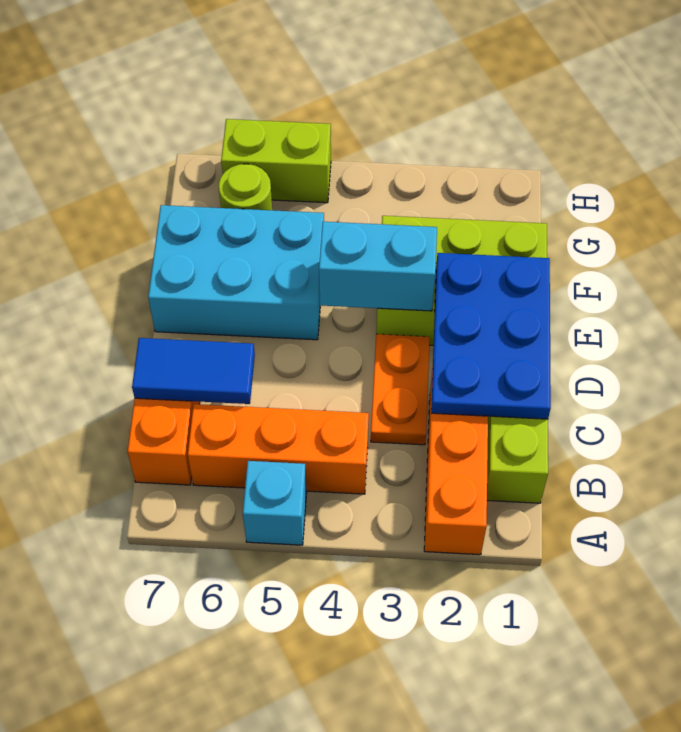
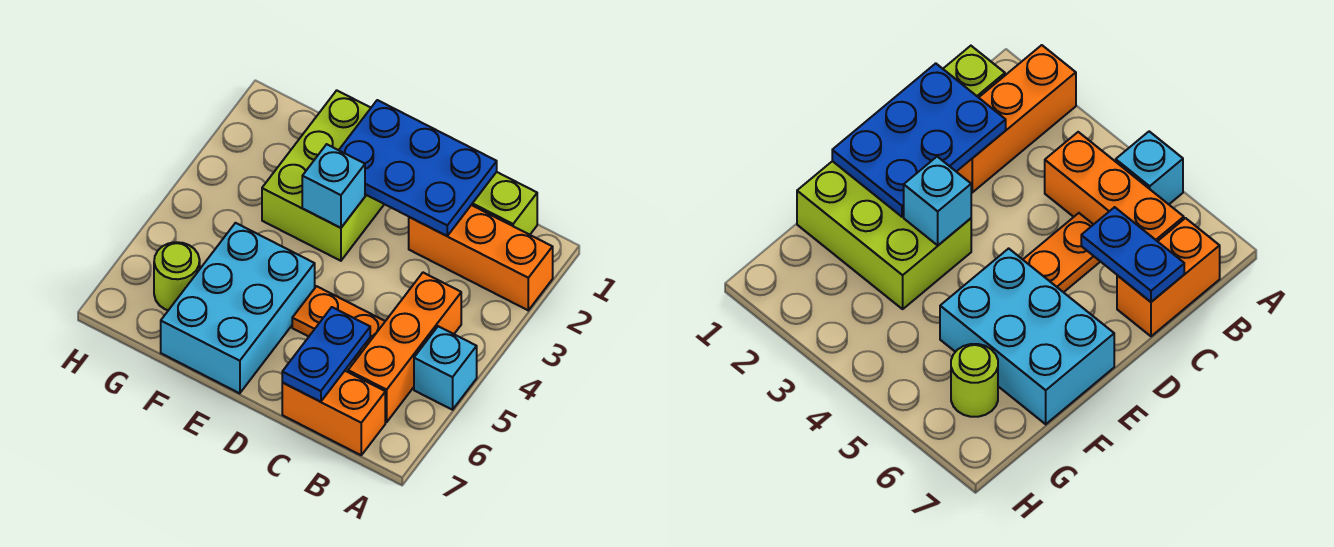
orange 1x2 plate [371,334,430,445] -> orange 1x2 plate moved to [292,286,385,360]
blue 1x2 tile [132,338,255,404] -> blue 1x2 plate [282,307,370,402]
cyan 1x2 brick [319,222,437,311] -> cyan 1x1 brick [302,144,365,228]
lime 1x2 brick [221,119,331,203] -> none

